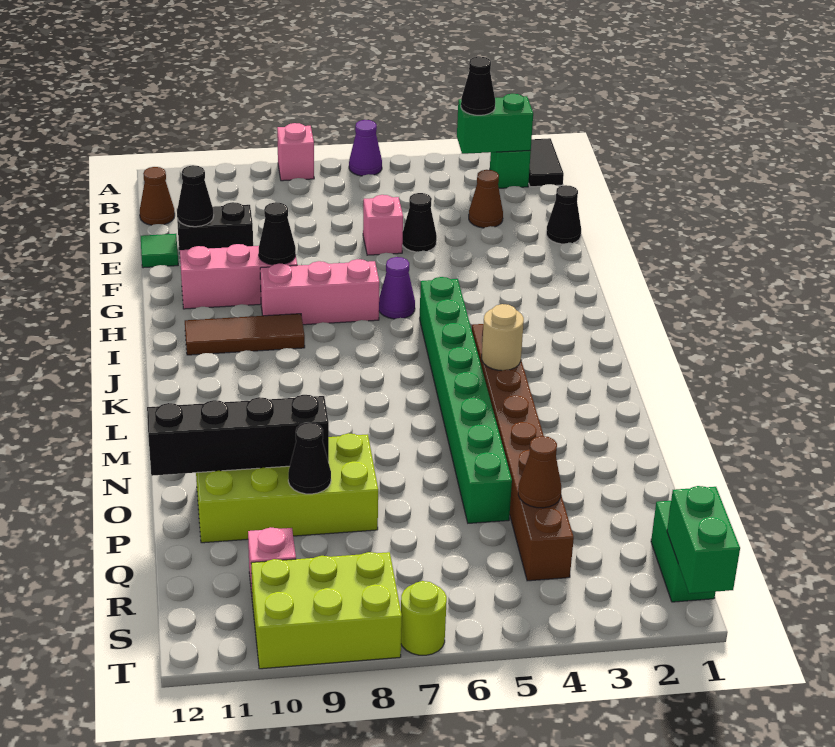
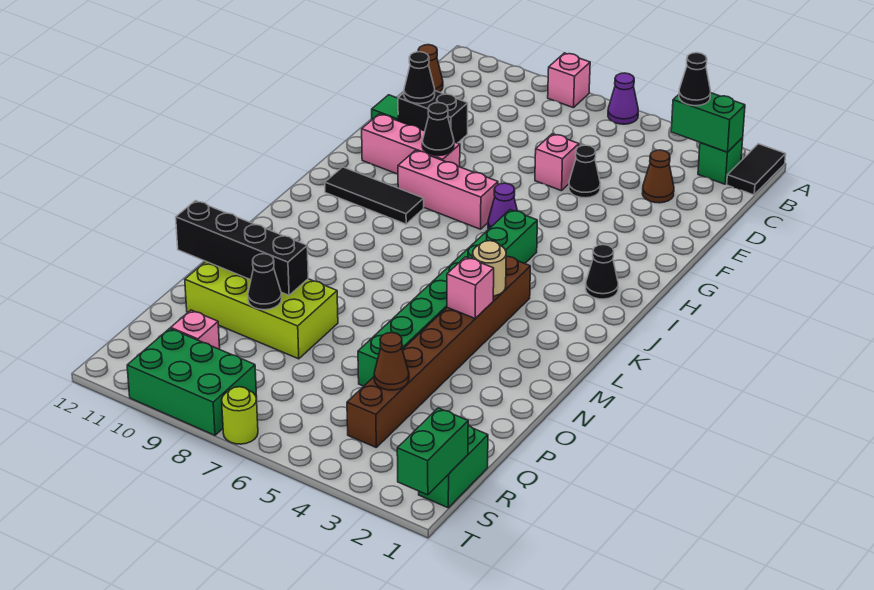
black 1x1 cone [546,185,581,244] -> black 1x1 cone moved to [586,245,618,299]
brown 1x3 tile [185,314,305,355] -> black 1x3 tile [325,167,424,224]
none -> pink 1x1 brick [447,257,494,318]
lime 2x3 brick [251,552,402,669] -> green 2x3 brick [127,328,257,435]

